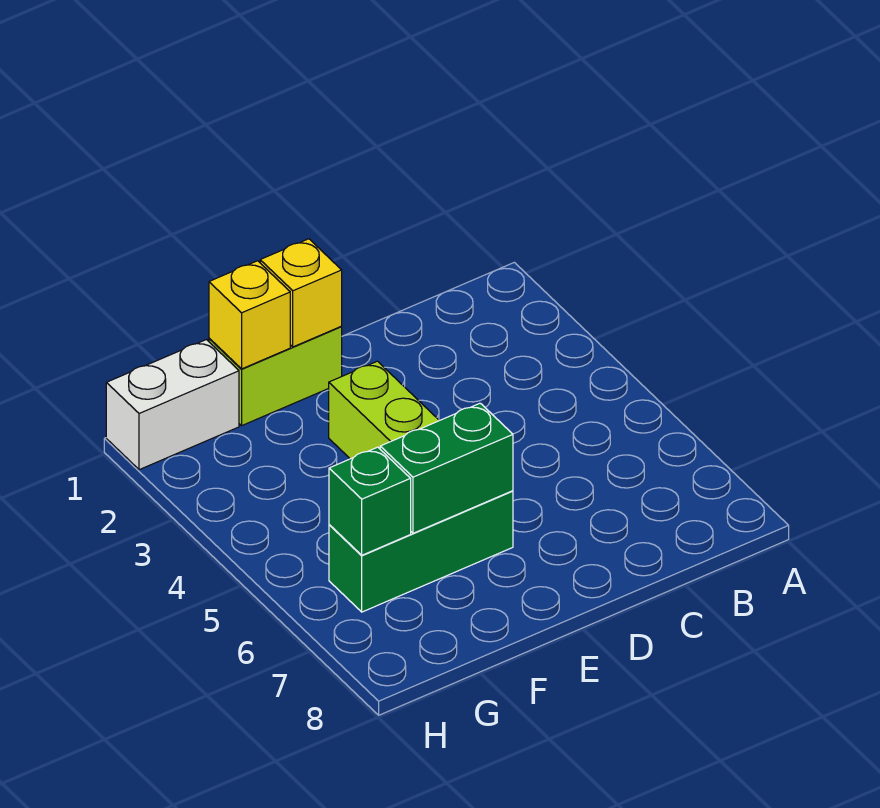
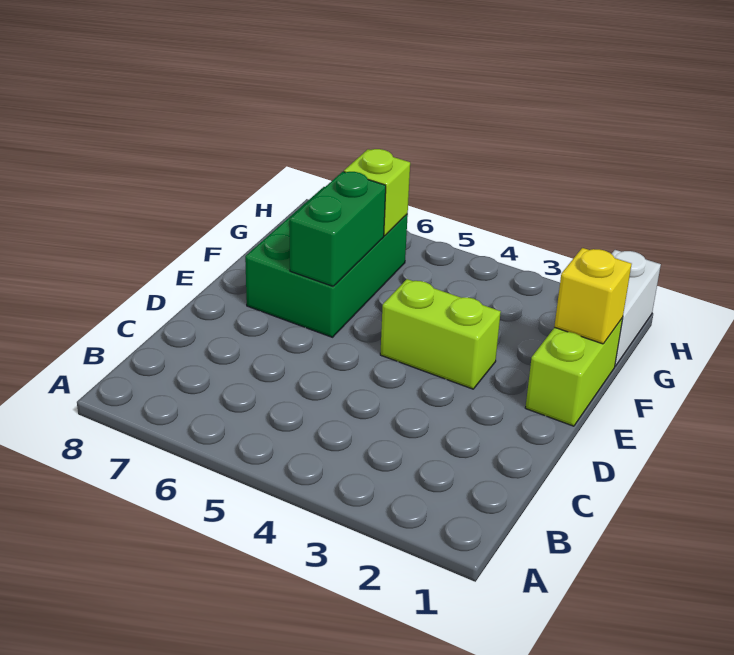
yellow 1x1 brick [260,239,342,347] -> none
green 1x3 brick [329,491,513,612] -> green 2x3 brick [245,187,408,337]
green 1x1 brick [329,447,411,555] -> lime 1x1 brick [344,149,410,236]

